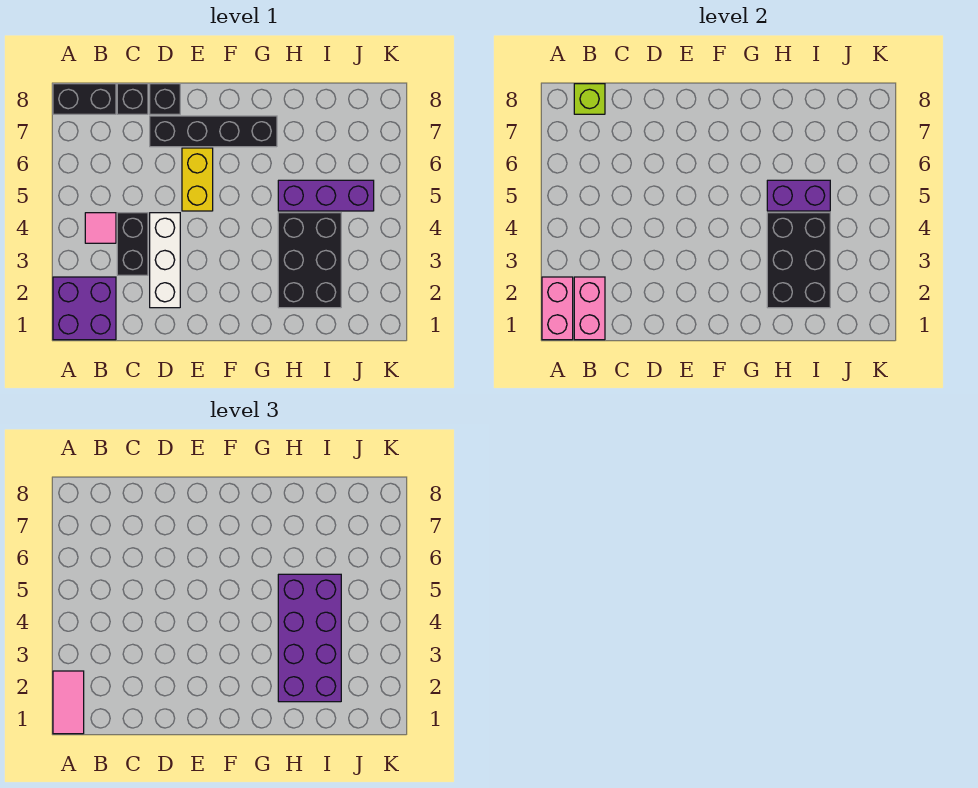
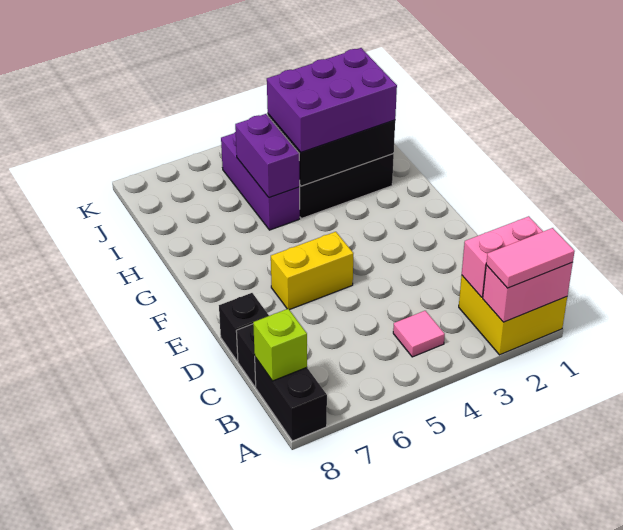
purple 2x2 brick [53,277,116,340] -> yellow 2x2 brick [459,275,567,355]
black 1x2 brick [117,213,148,275] -> none
white 1x3 brick [150,213,180,308] -> none
black 1x4 brick [150,116,277,147] -> none
purple 2x4 brick [278,574,341,702] -> purple 2x3 brick [267,48,397,152]

